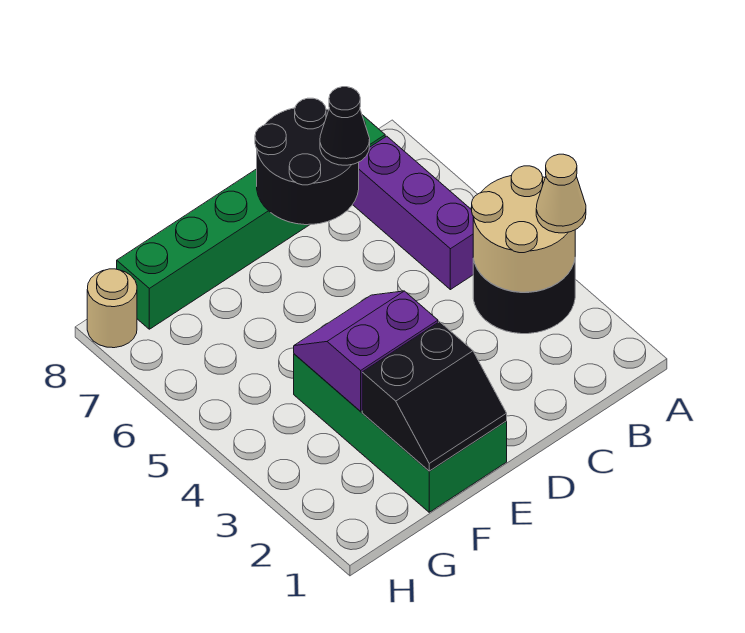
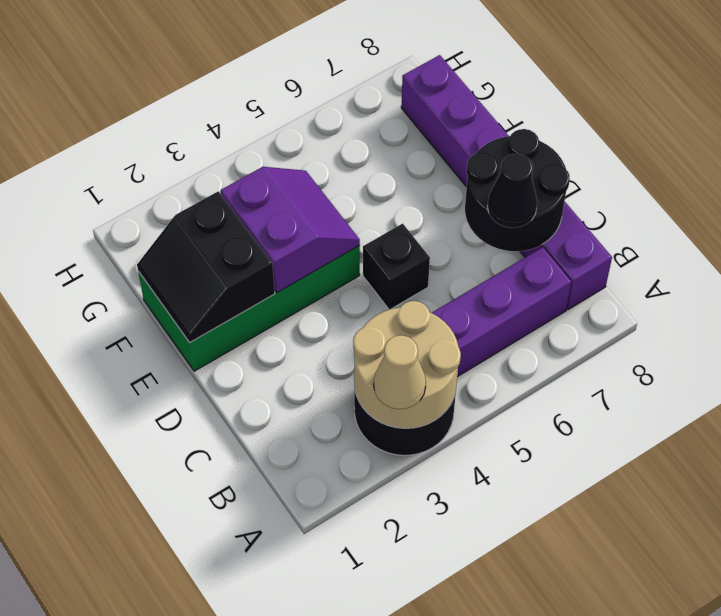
green 1x6 brick [117,115,385,329] -> purple 1x6 brick [401,55,612,310]
none -> black 1x1 brick [363,224,430,310]
tan 1x1 round brick [87,269,137,348] -> none

